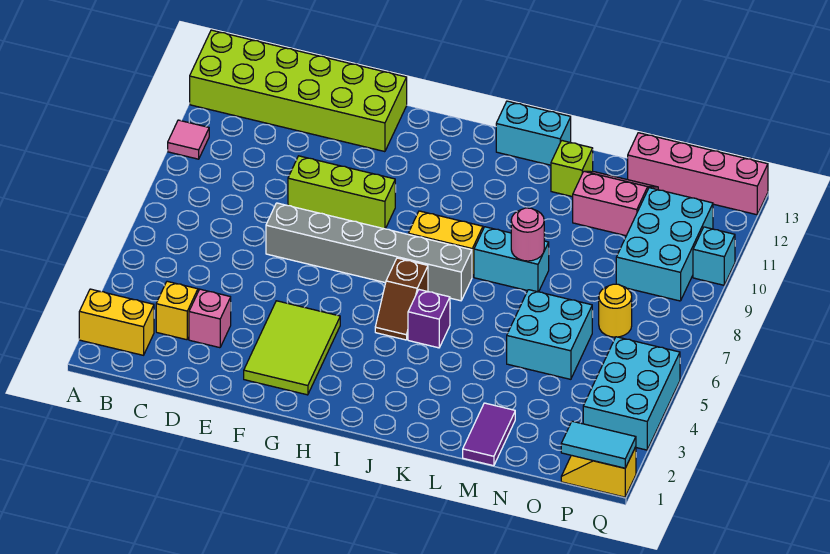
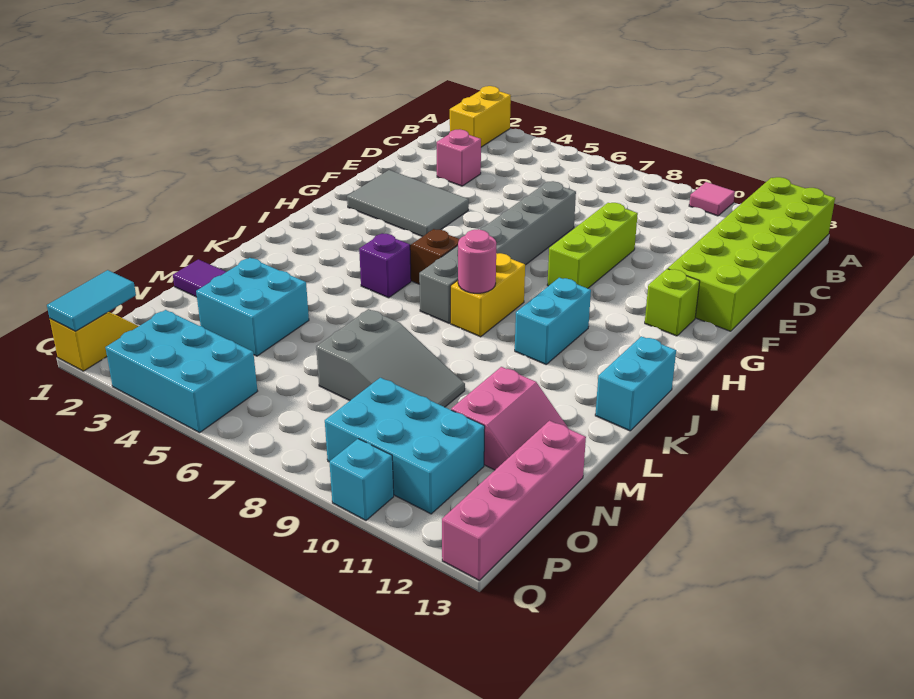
yellow 1x1 brick [156,281,198,340] -> none
lime 2x3 tile [244,301,340,395] -> grey 2x3 tile [347,170,469,237]
cyan 1x2 brick [474,227,549,292] -> cyan 1x2 brick moved to [515,278,591,364]
pink 1x1 round brick [511,208,544,261] -> pink 1x1 round brick moved to [458,229,497,293]
lime 1x1 brick [551,140,593,197] -> lime 1x1 brick moved to [645,269,700,336]
cyan 2x2 brick [507,290,592,379] -> cyan 2x2 brick moved to [196,258,309,356]
none -> grey 2x3 slope [316,309,465,407]
yellow 1x1 round brick [599,284,632,337] -> none

